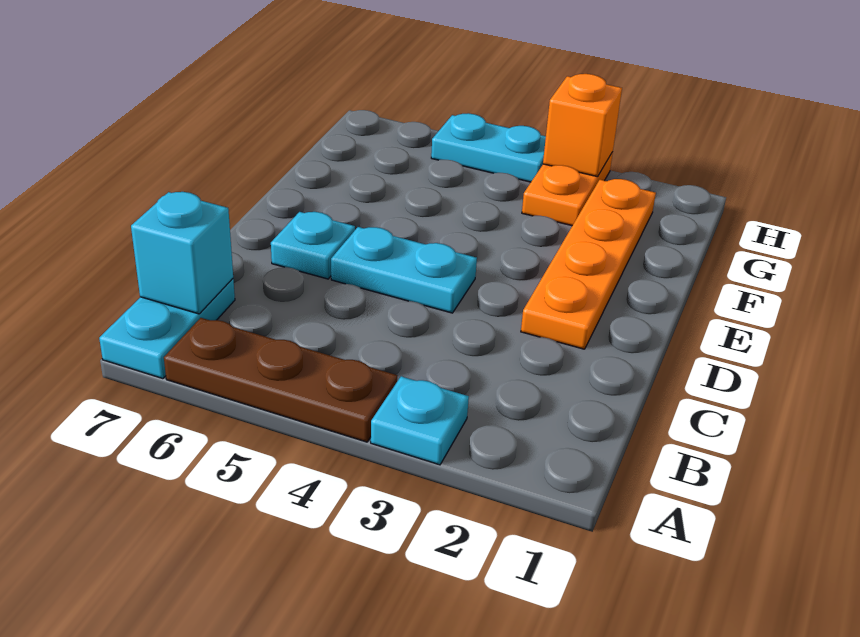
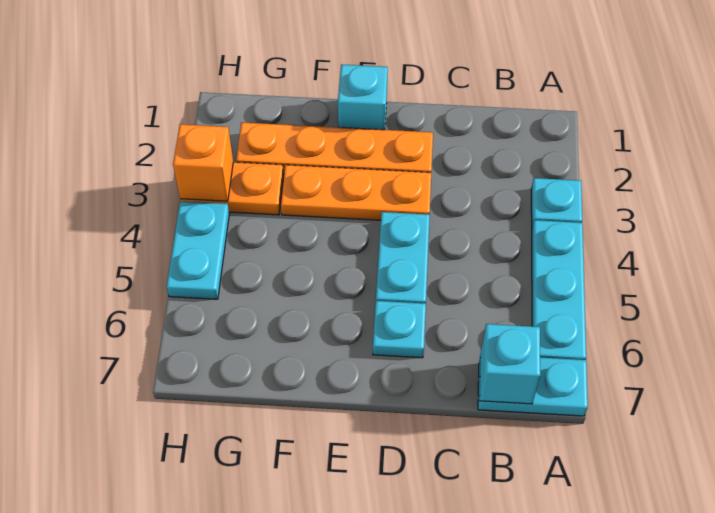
brown 1x3 plate [164,318,397,442] -> cyan 1x3 plate [532,220,586,360]
none -> orange 1x3 plate [281,165,431,220]
none -> cyan 1x1 brick [338,64,388,130]

